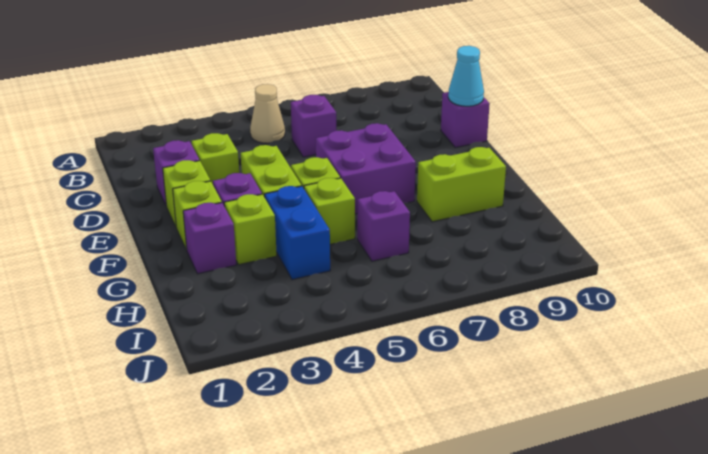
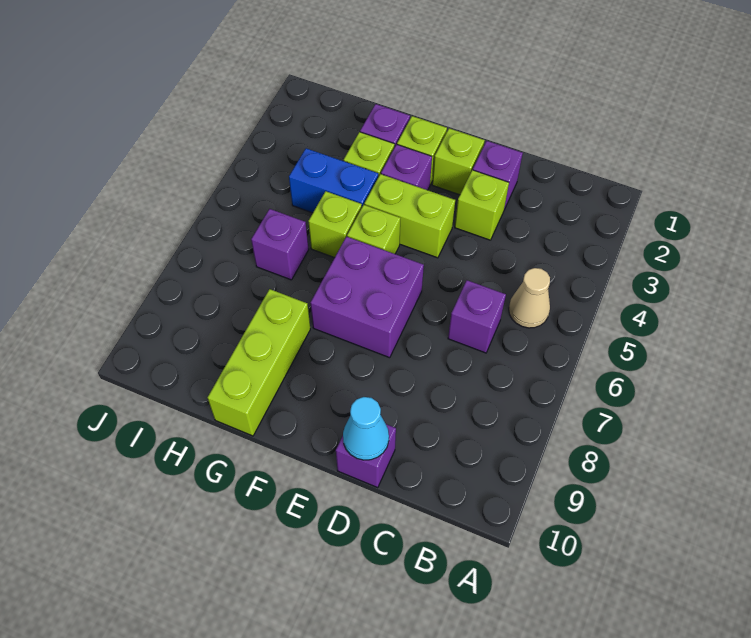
lime 1x2 brick [417,147,506,222] -> lime 1x3 brick [208,289,310,436]

